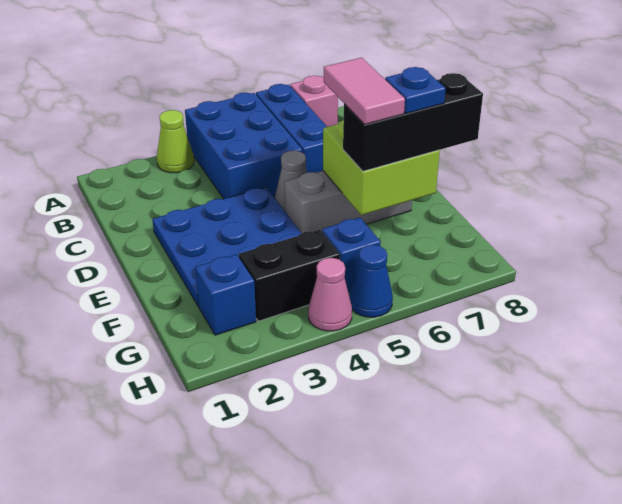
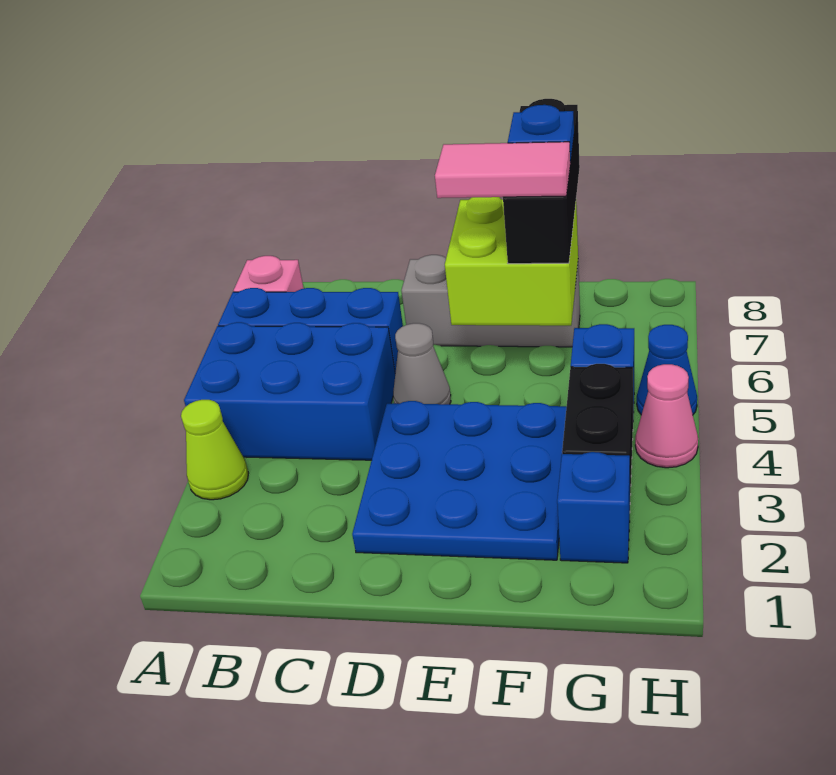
grey 1x3 brick [285,171,412,233] -> grey 1x3 brick turned to [401,255,580,347]

